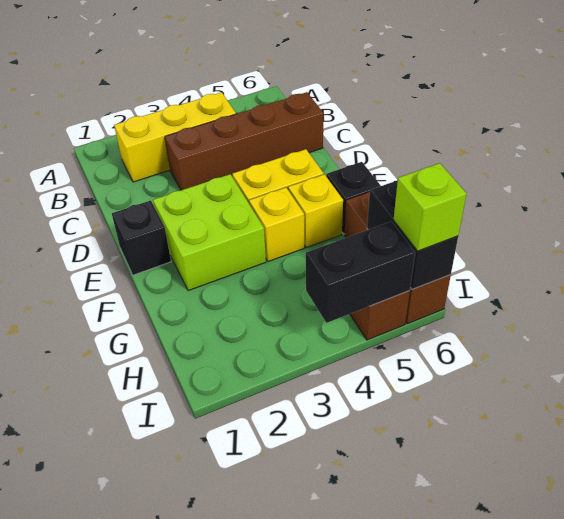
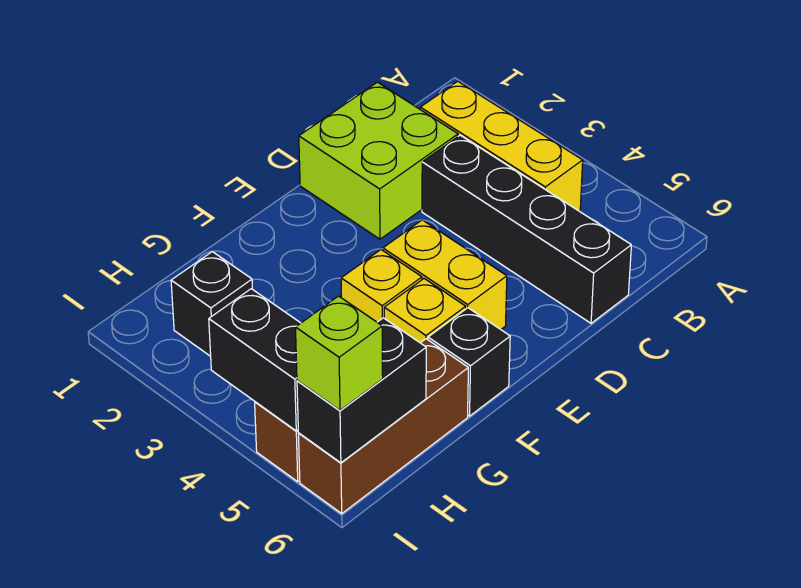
brown 1x4 brick [165,92,323,190] -> black 1x4 brick [422,135,631,323]
black 1x1 brick [112,200,171,275] -> black 1x1 brick moved to [171,252,252,356]
lime 2x2 brick [153,174,266,291] -> lime 2x2 brick moved to [299,82,458,239]

